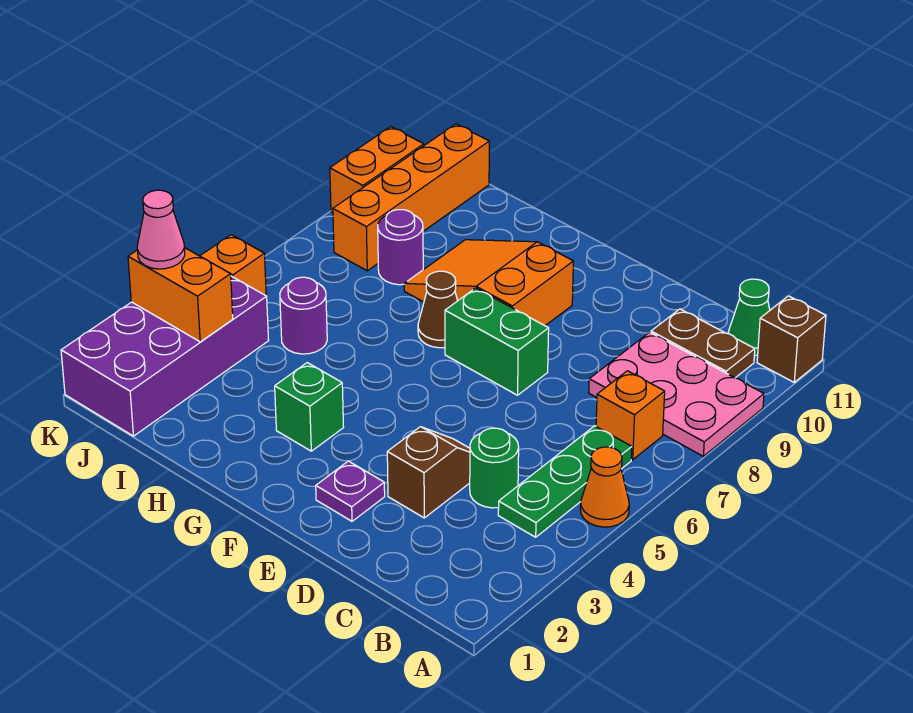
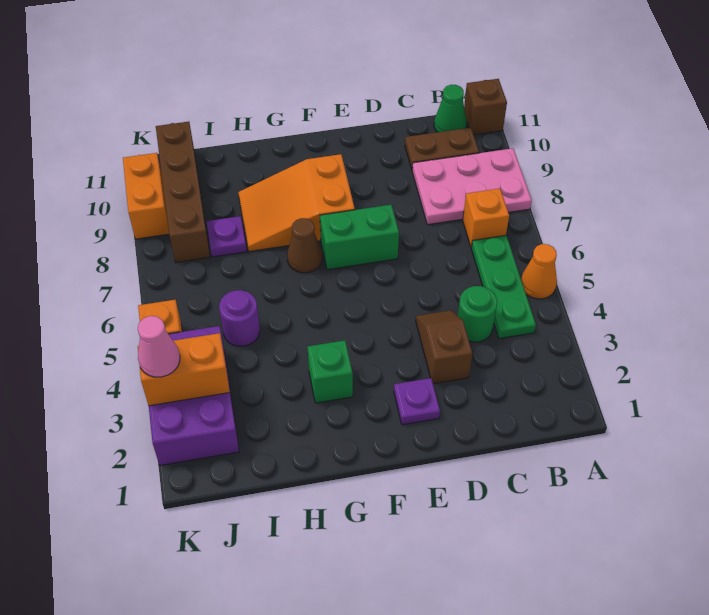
purple 1x1 round brick [378,210,423,285] -> purple 1x1 plate [206,216,247,257]
purple 2x4 brick [61,276,269,436] -> purple 2x3 brick [149,326,239,465]
orange 1x4 brick [333,124,489,271] -> brown 1x4 brick [156,122,210,262]

